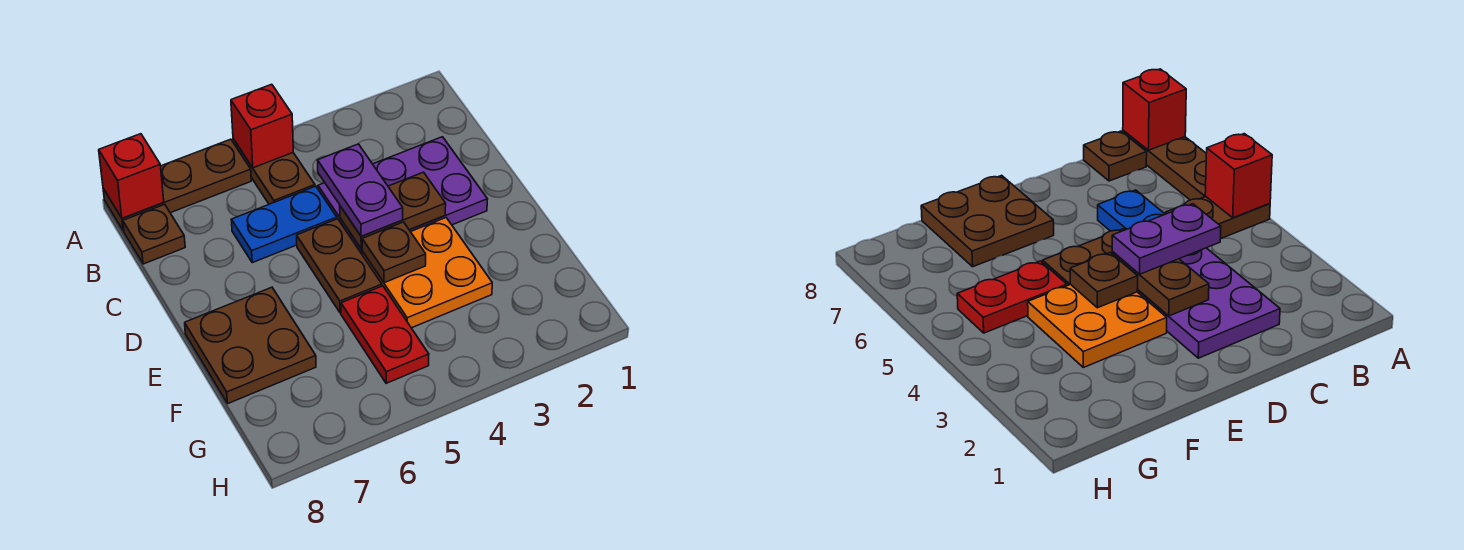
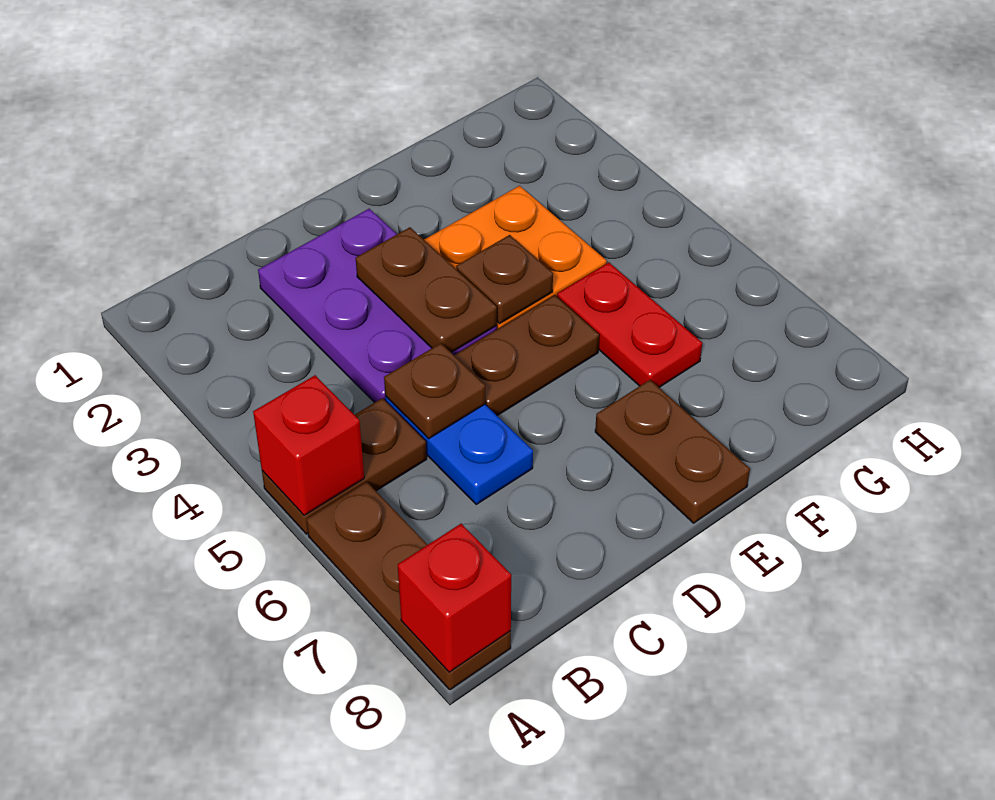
brown 1x1 plate [123,204,185,264] -> brown 1x1 plate moved to [384,343,485,439]
purple 1x2 plate [317,144,403,236] -> none
brown 2x2 plate [185,287,316,403] -> brown 1x2 plate [595,380,750,523]
red 1x2 plate [341,286,429,383] -> red 1x2 plate turned to [557,263,702,387]

